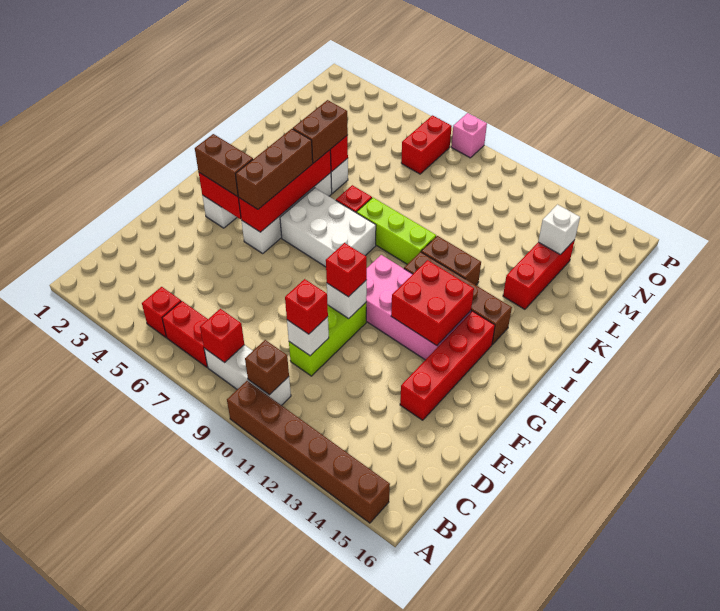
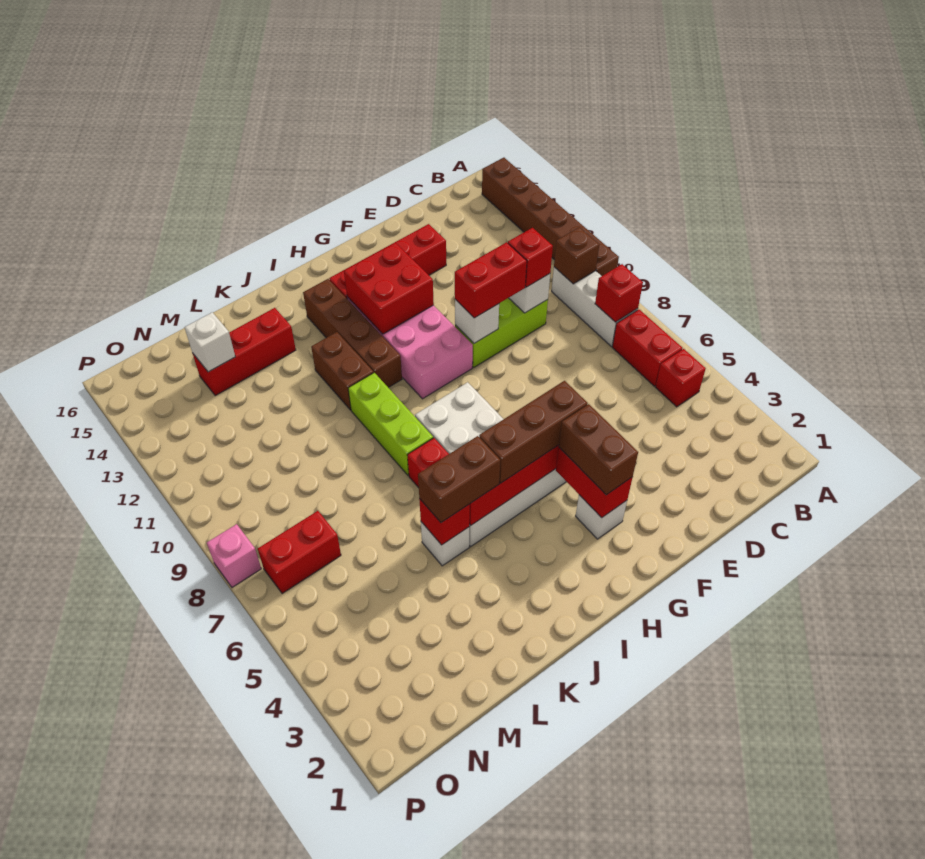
red 1x1 brick [326,243,367,297] -> red 1x2 brick [455,242,527,318]

